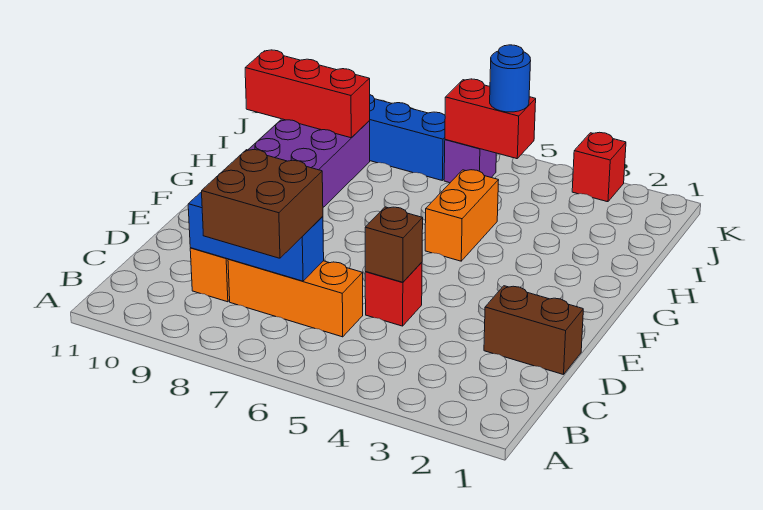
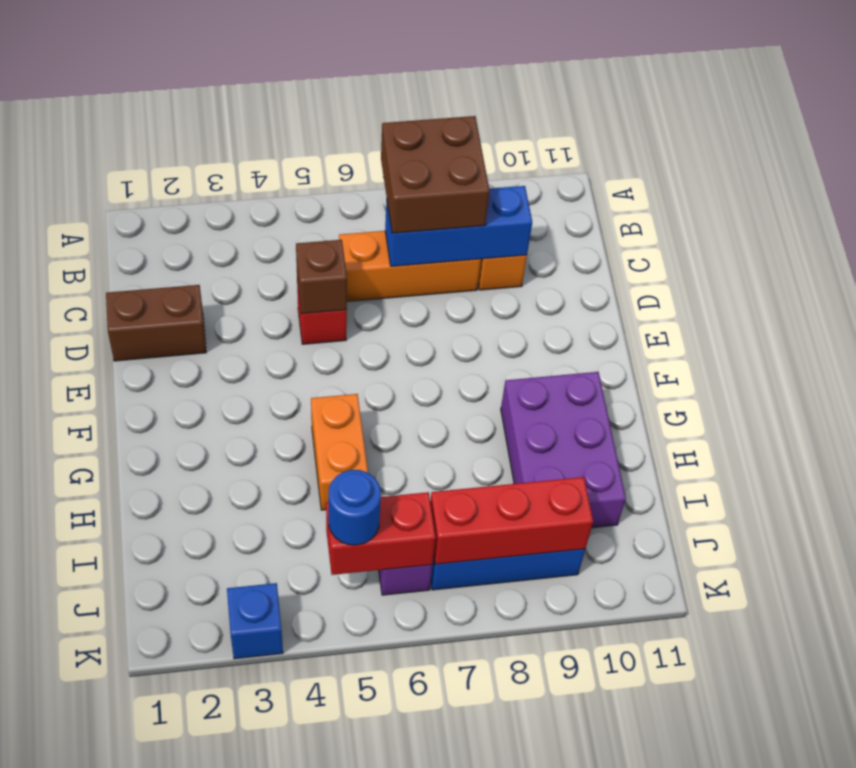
red 1x3 brick [245,50,370,138] -> red 1x3 brick moved to [430,477,593,564]
red 1x1 brick [572,132,626,202] -> blue 1x1 brick [227,583,283,659]

